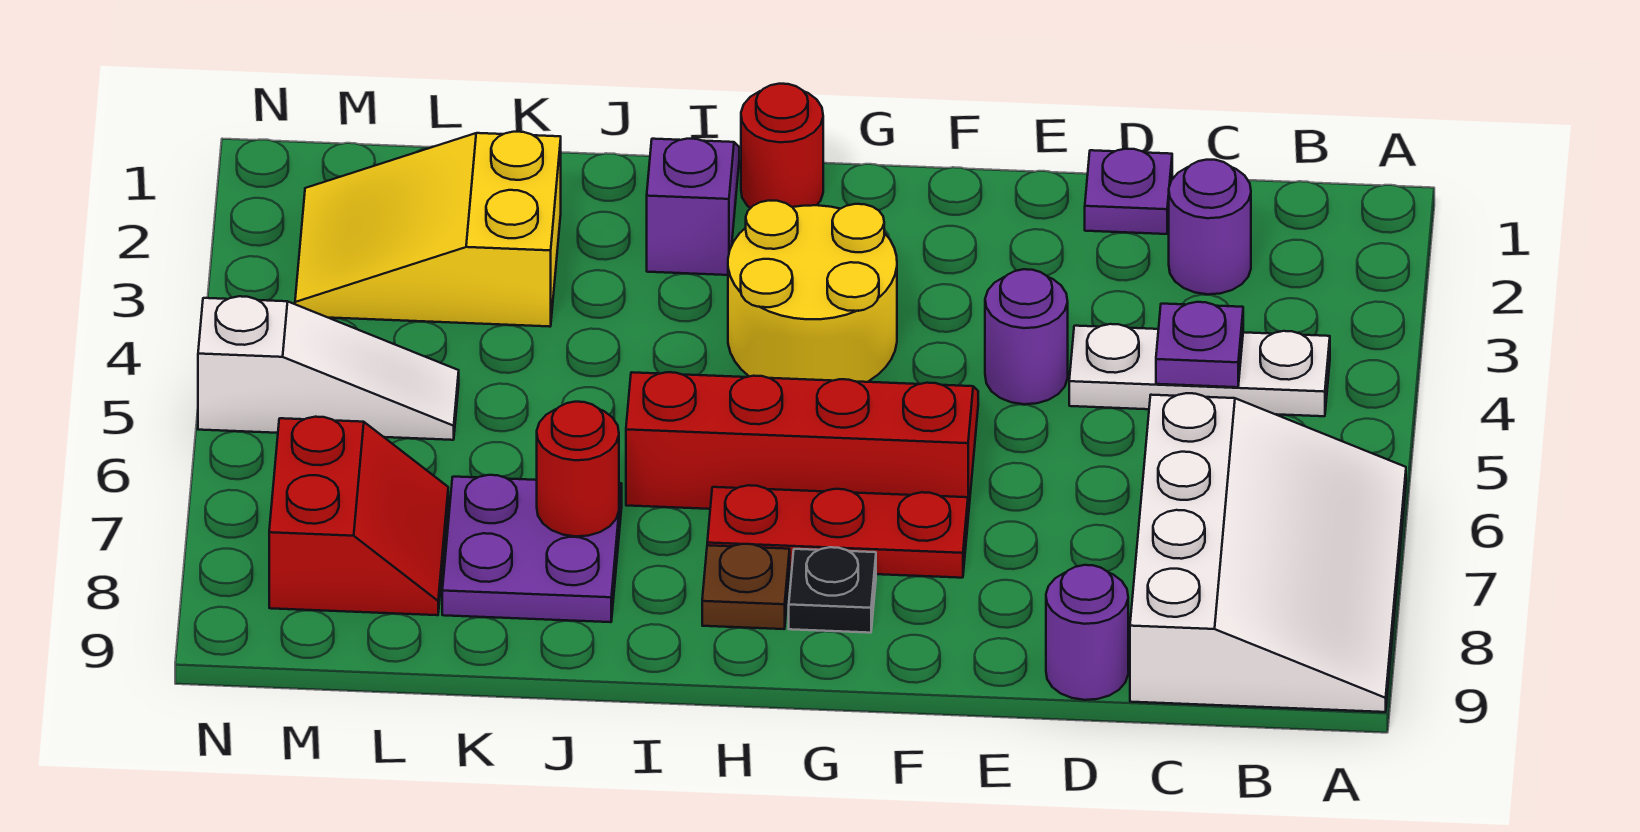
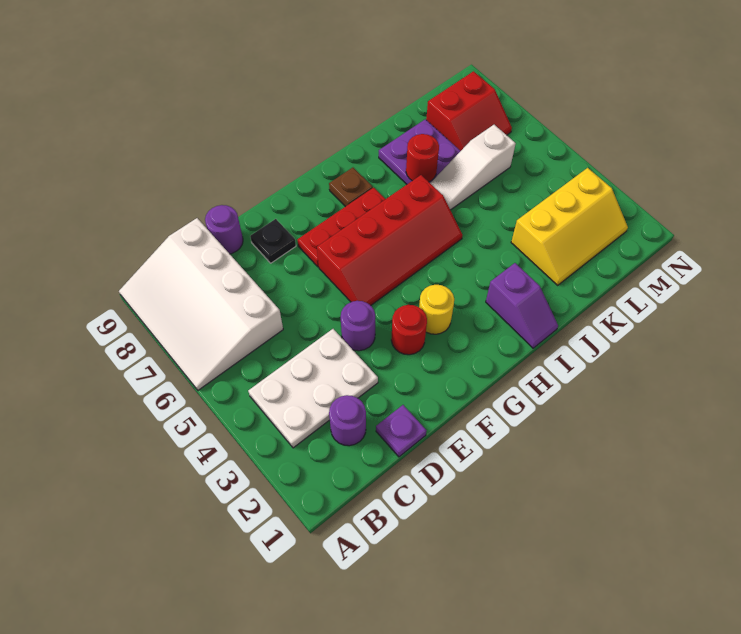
white 1x3 plate [1069,324,1330,416] -> white 2x3 plate [248,329,378,448]
purple 1x1 plate [1156,302,1243,387] -> none
yellow 2x2 round brick [728,201,897,382] -> yellow 1x1 round brick [419,285,454,334]
black 1x1 plate [789,547,876,633] -> black 1x1 plate moved to [250,219,296,263]
red 1x1 round brick [741,84,823,208] -> red 1x1 round brick moved to [391,305,427,355]
yellow 2x3 slope [295,132,561,327] -> yellow 2x3 slope turned to [511,168,628,285]
white 1x3 slope [198,296,459,440] -> white 1x3 slope moved to [430,125,516,210]
red 2x2 slope [269,417,448,615] -> red 2x2 slope turned to [426,71,512,151]

